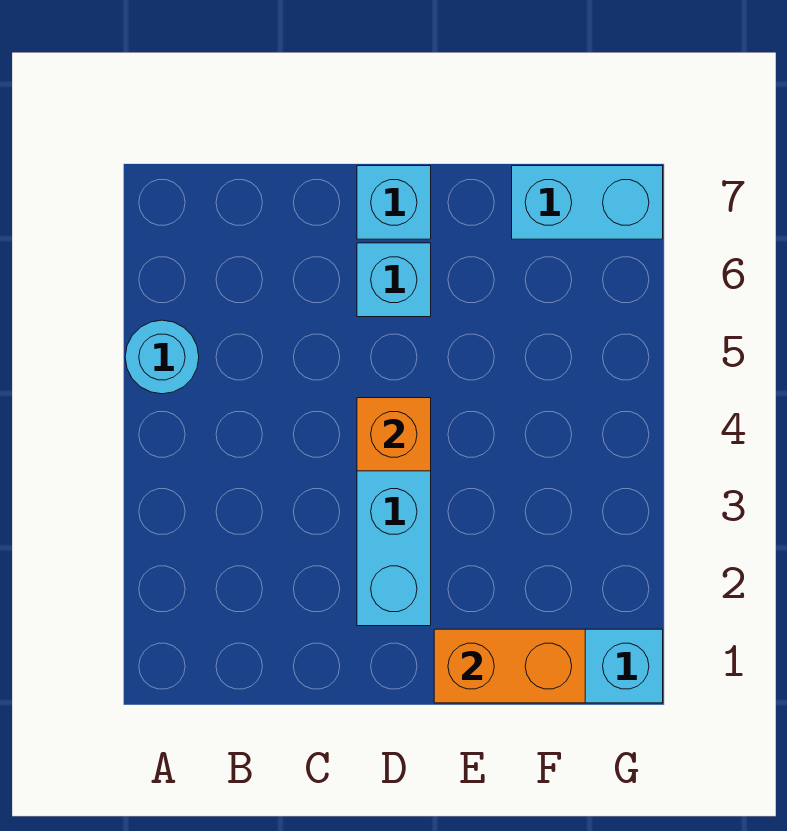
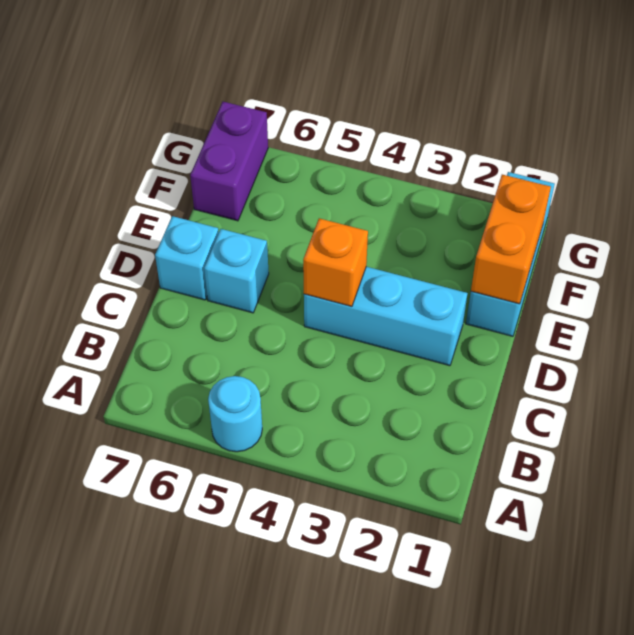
cyan 1x2 brick [512,166,663,239] -> purple 1x2 brick [190,102,268,221]

